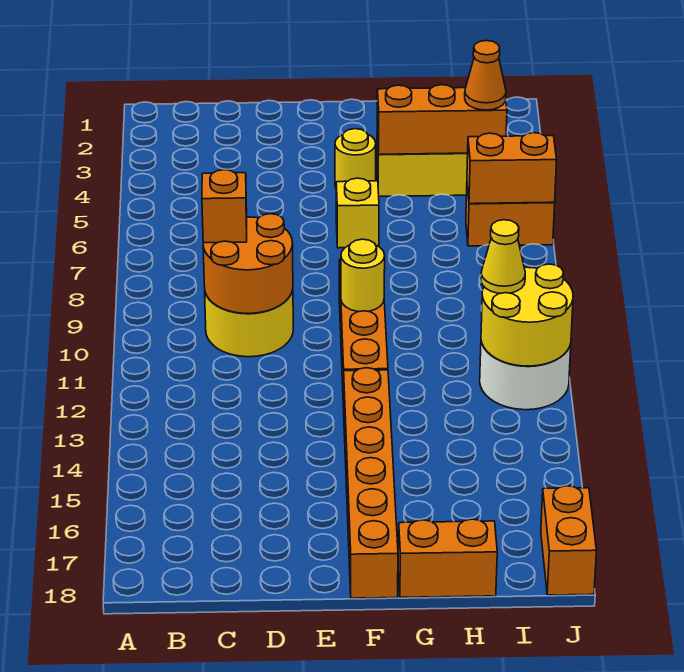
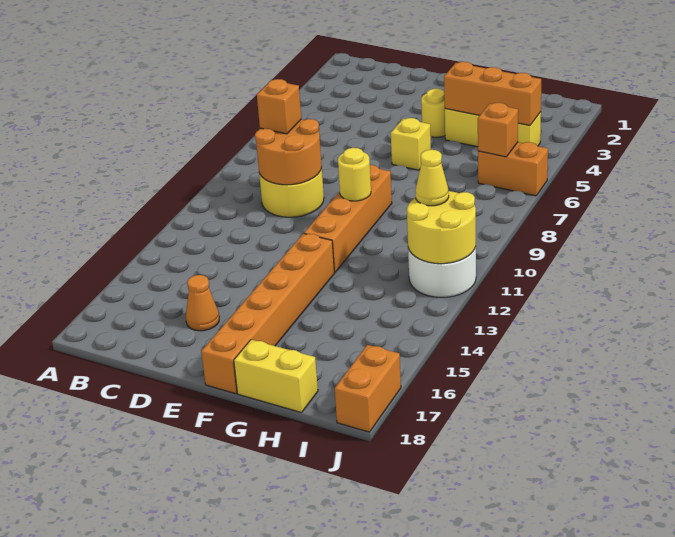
orange 1x2 brick [398,519,497,597] -> yellow 1x2 brick [234,340,318,413]
orange 1x1 cone [465,41,506,110] -> orange 1x1 cone moved to [186,275,219,331]
orange 1x2 brick [467,133,557,204] -> orange 1x1 brick [478,103,518,157]

